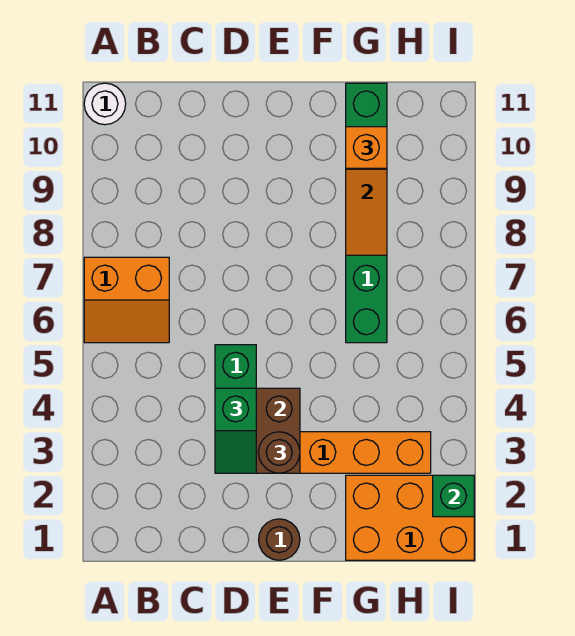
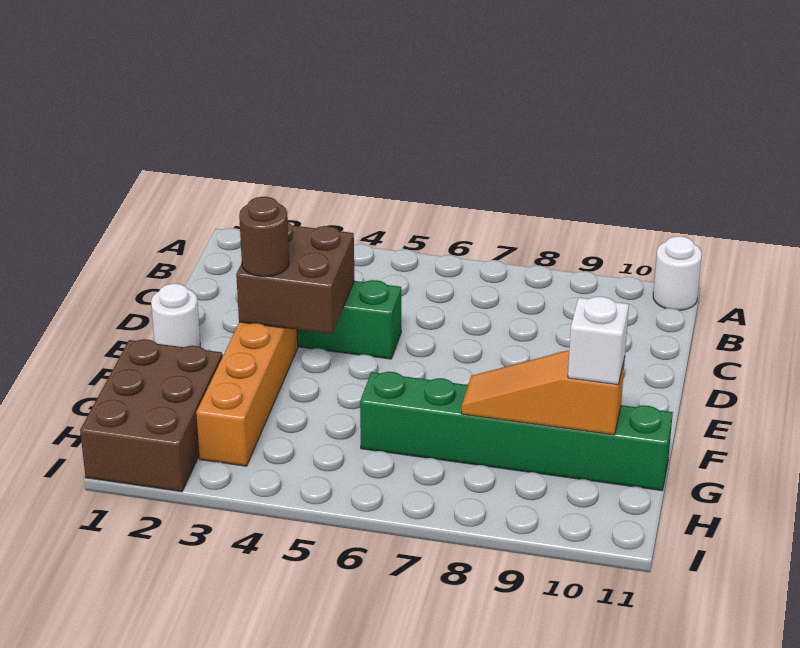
orange 2x2 slope [84,257,169,343] -> none
green 1x2 slope [215,388,256,473] -> none
brown 1x1 round brick [259,519,300,560] -> white 1x1 round brick [151,284,200,347]
orange 2x3 brick [346,475,474,560] -> brown 2x3 brick [80,339,223,492]
orange 1x1 brick [346,127,387,168] -> white 1x1 brick [568,297,629,385]
green 1x1 brick [433,475,474,517] -> none

